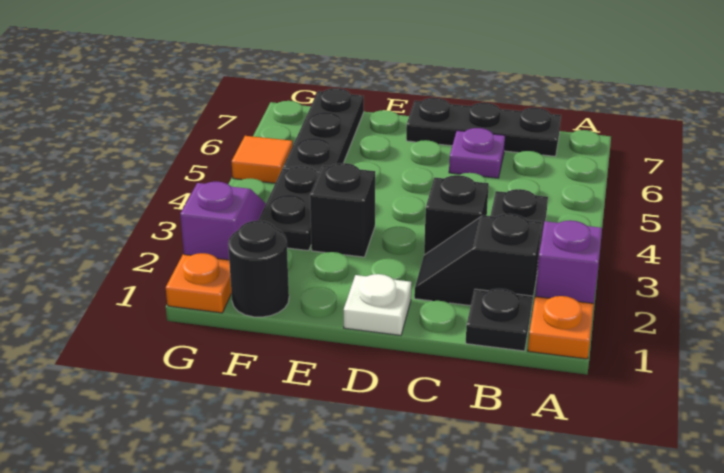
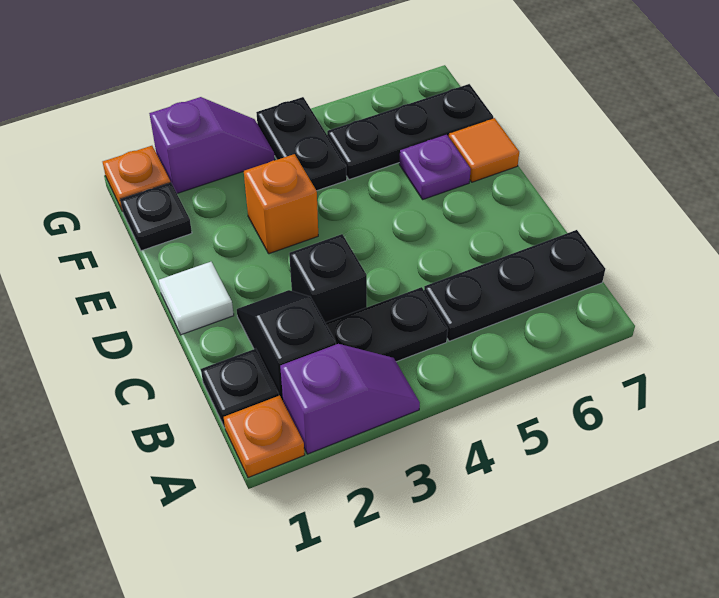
black 1x3 plate [406,98,561,156] -> black 1x3 plate turned to [424,230,605,341]
purple 1x1 plate [449,128,505,178] -> purple 1x1 plate moved to [399,134,471,199]
white 1x1 plate [344,274,412,335] -> white 1x1 tile [159,262,234,335]
black 1x1 brick [310,163,375,257] -> orange 1x1 brick [244,154,318,254]
black 1x1 round brick [228,221,289,317] -> black 1x1 plate [120,182,192,251]
black 1x2 plate [258,166,319,251] -> black 1x2 plate turned to [256,97,347,191]
orange 1x1 tile [232,136,293,183] -> orange 1x1 tile moved to [449,118,519,182]

